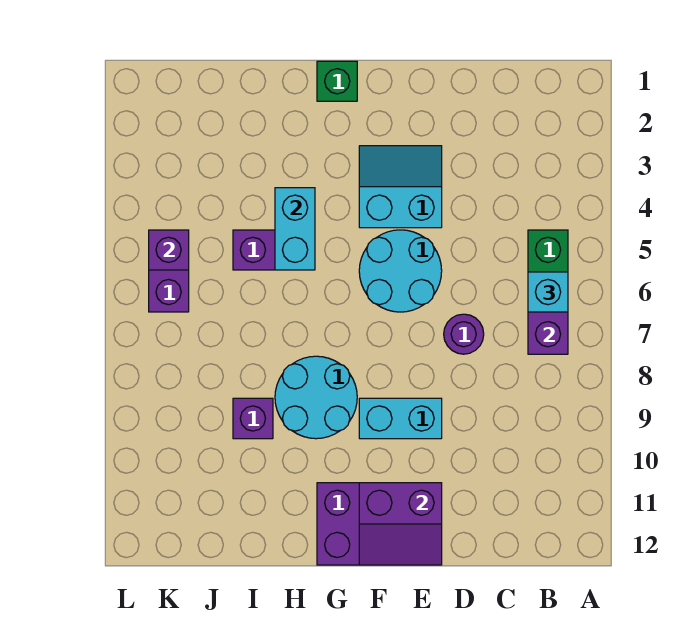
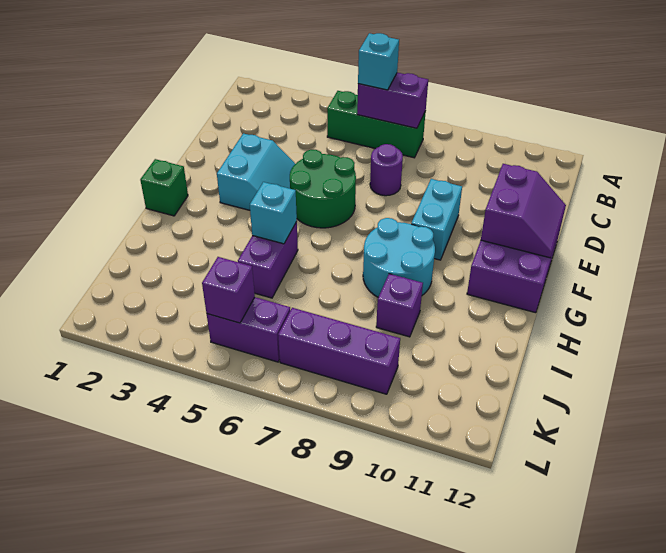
cyan 2x2 slope [359,146,442,228] -> cyan 2x2 slope turned to [217,133,295,210]
cyan 2x2 round brick [359,230,442,312] -> green 2x2 round brick [290,150,356,228]
cyan 1x2 brick [275,188,315,270] -> cyan 1x1 brick [250,182,297,244]
none -> purple 1x3 brick [278,308,400,394]

